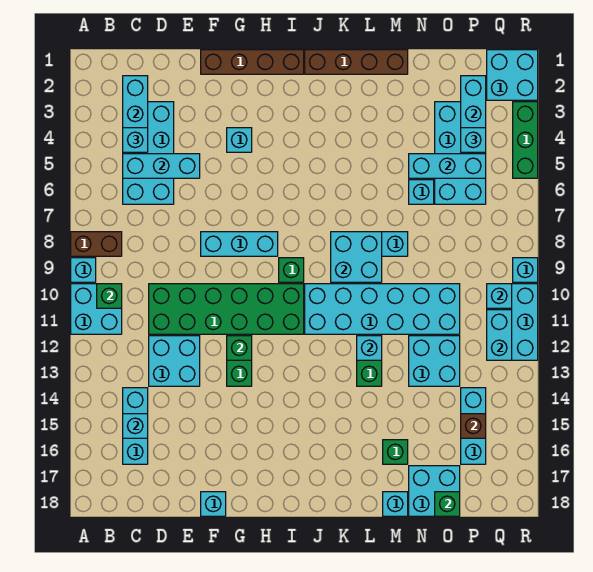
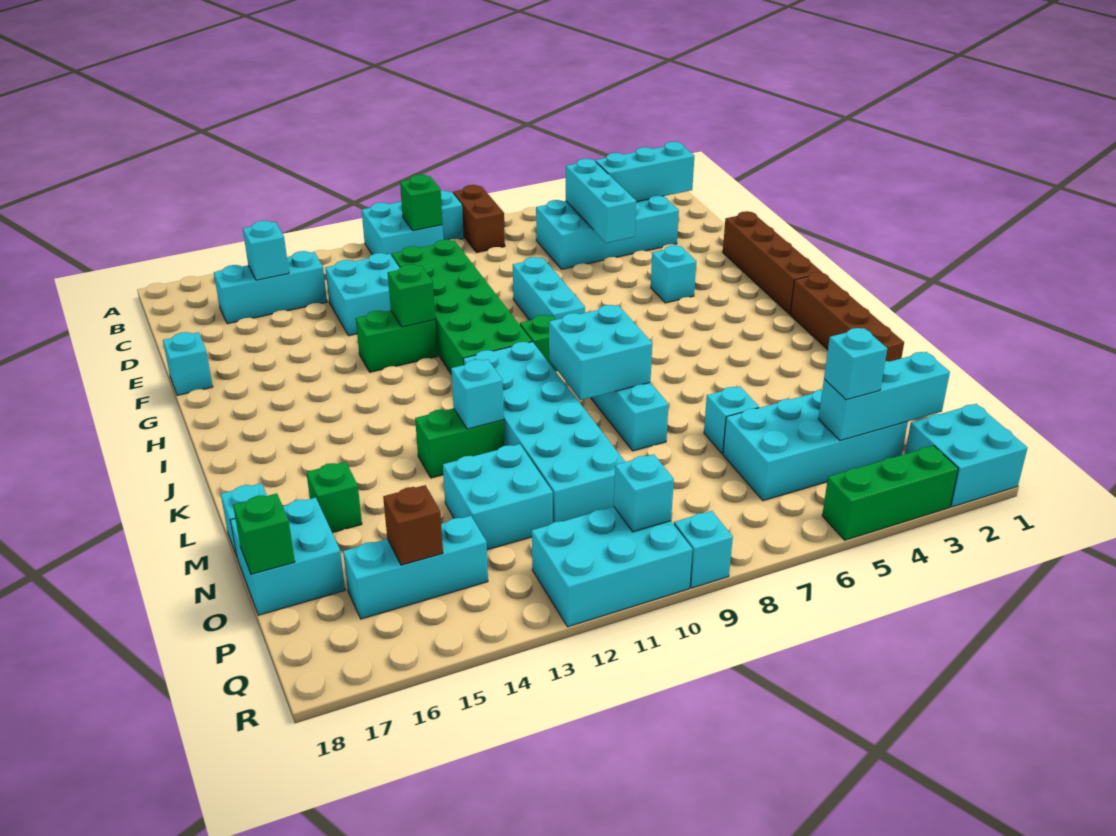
cyan 1x1 brick [123,128,148,152] -> none
cyan 1x3 brick [409,154,486,178] -> none
cyan 1x2 brick [487,310,512,360] -> none

